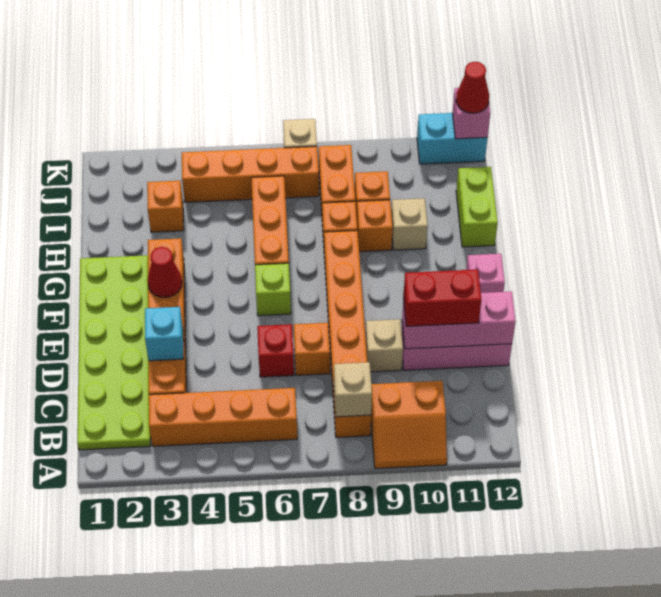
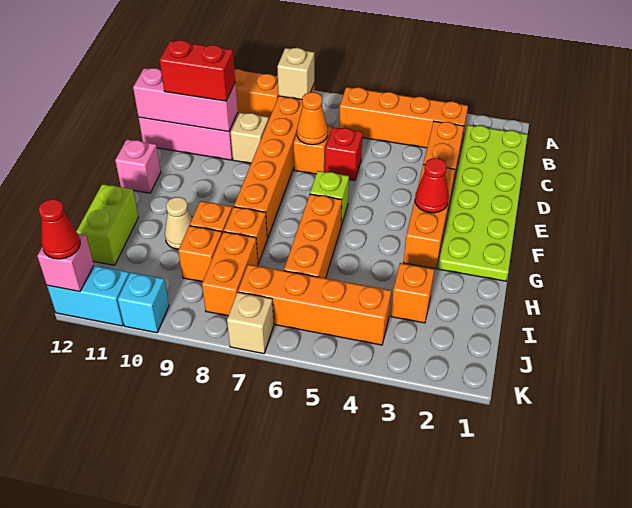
cyan 1x1 brick [145,307,183,361] -> cyan 1x1 brick moved to [118,272,169,333]
none -> orange 1x1 cone [297,92,328,145]
tan 1x1 brick [391,198,428,250] -> tan 1x1 cone [165,197,192,249]

